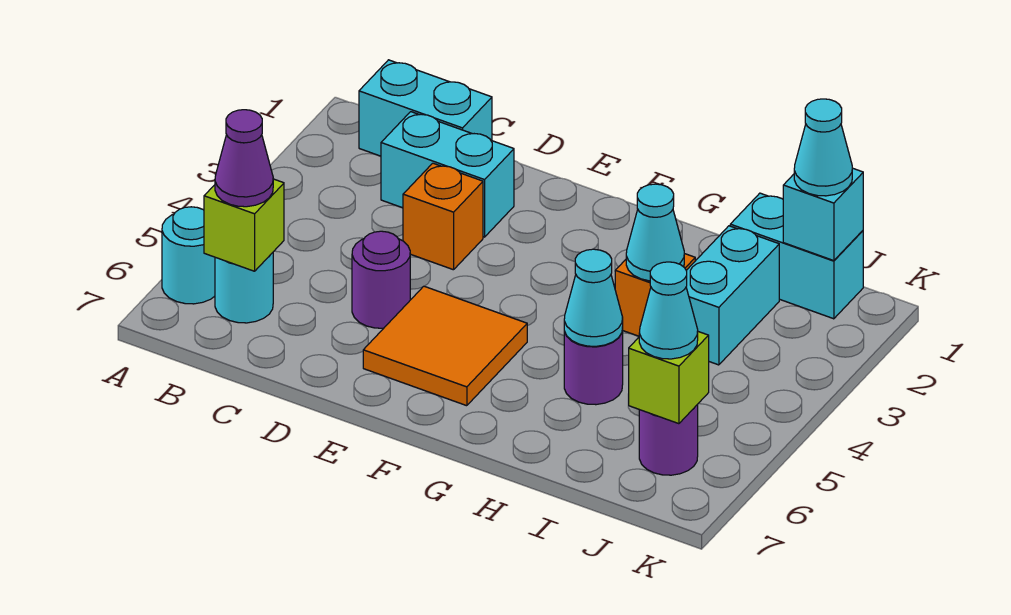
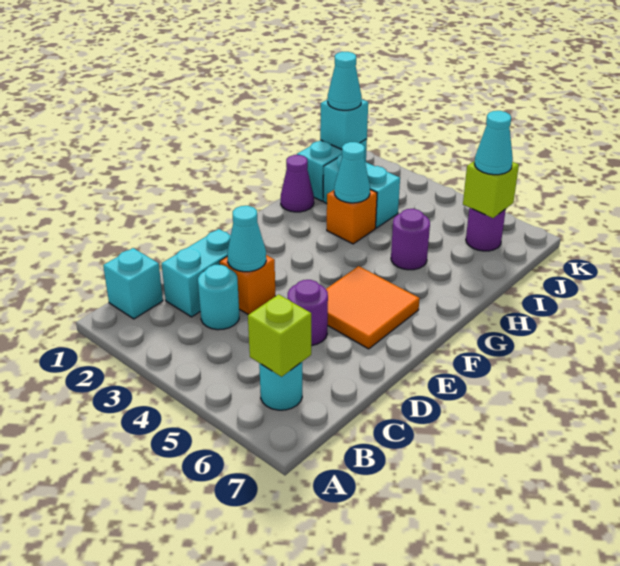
cyan 1x1 round brick [162,207,215,304] -> cyan 1x1 round brick moved to [198,265,239,330]
cyan 1x2 brick [359,60,492,156] -> cyan 1x1 brick [103,248,163,319]
purple 1x1 cone [215,110,273,207] -> purple 1x1 cone moved to [281,155,314,212]
cyan 1x1 cone [564,249,623,346] -> cyan 1x1 cone moved to [227,206,266,272]

